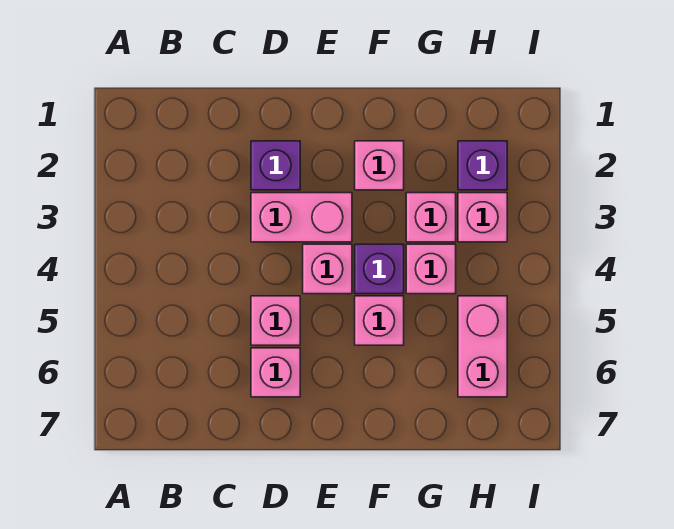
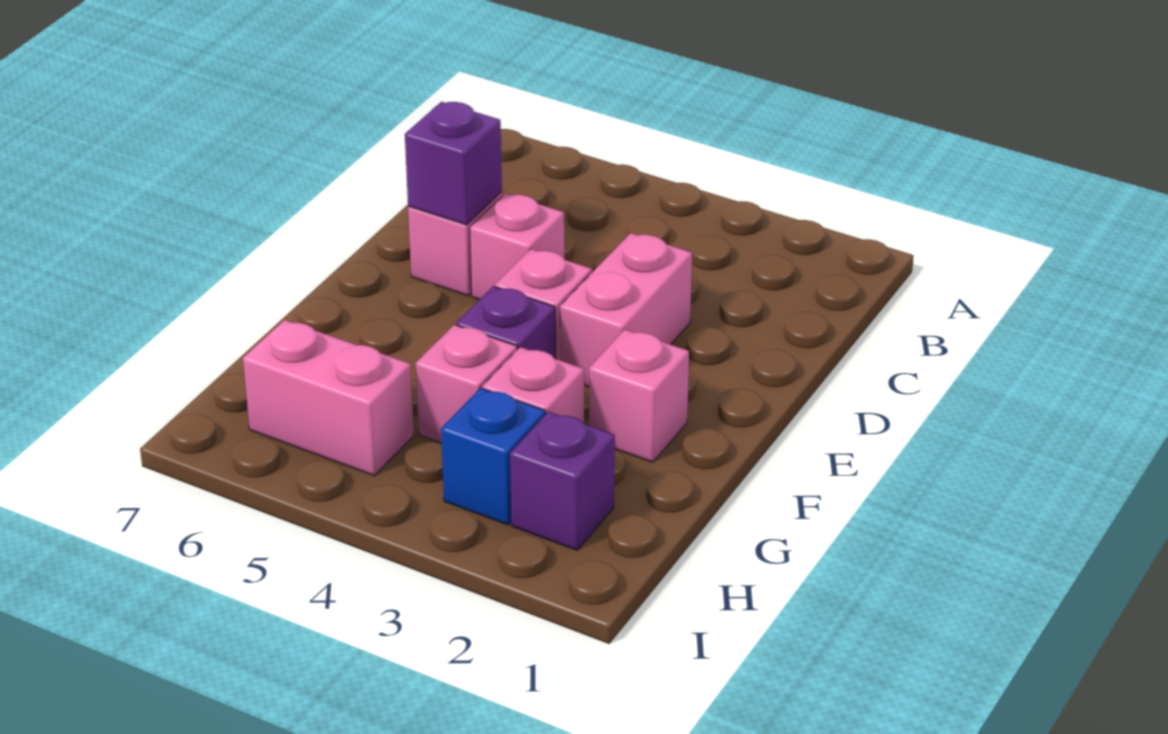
purple 1x1 brick [251,141,300,190] -> purple 1x1 brick moved to [405,102,502,225]
pink 1x1 brick [355,296,404,345] -> none
pink 1x1 brick [458,193,507,242] -> blue 1x1 brick [441,388,545,525]

